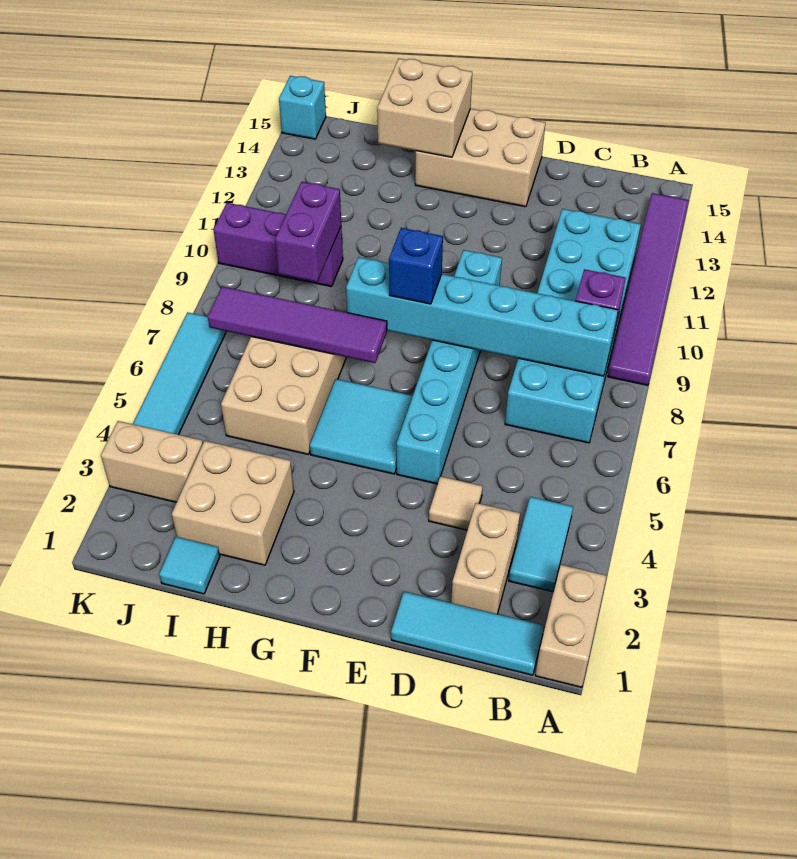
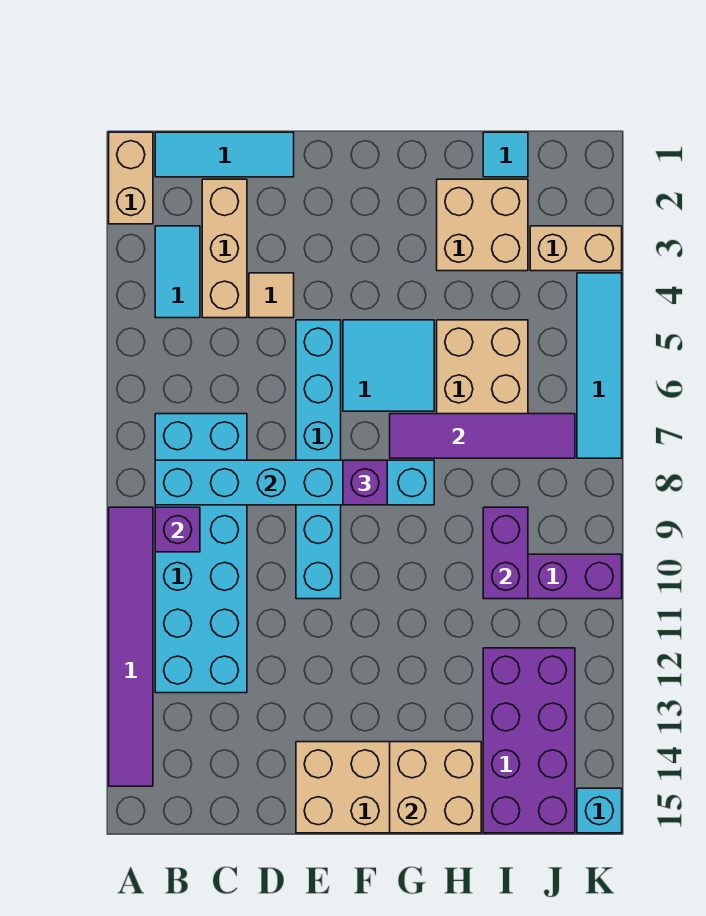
tan 1x2 brick [451,503,520,614] -> tan 1x3 brick [202,179,247,318]
blue 1x1 brick [389,228,443,304] -> purple 1x1 brick [343,460,387,505]
none -> purple 2x4 brick [483,648,575,833]

